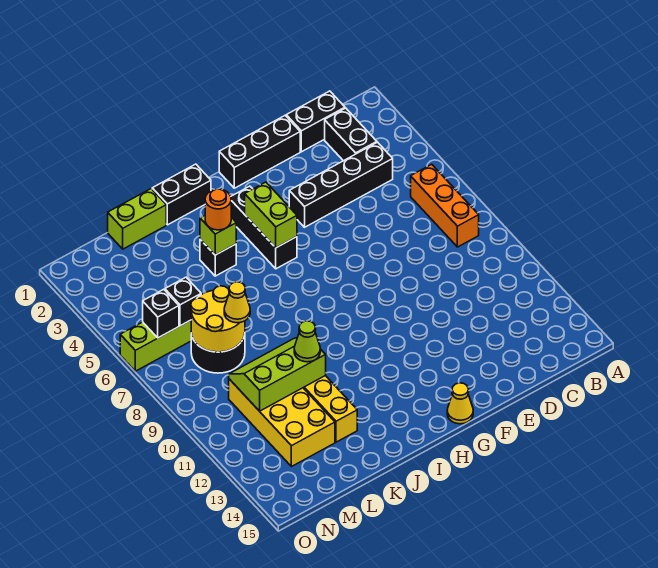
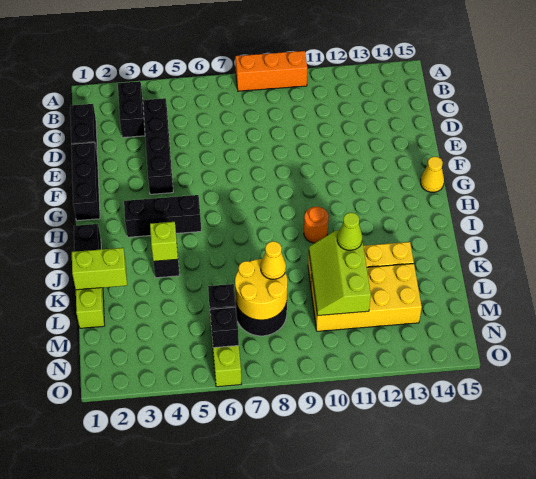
orange 1x3 brick [411,164,479,247] -> orange 1x3 brick moved to [235,51,307,91]
black 1x2 brick [325,108,377,161] -> black 1x2 brick turned to [118,81,145,138]
lime 1x2 brick [245,182,297,248] -> lime 1x2 brick moved to [72,248,127,290]
orange 1x1 round brick [205,189,231,230] -> orange 1x1 round brick moved to [304,207,329,243]

